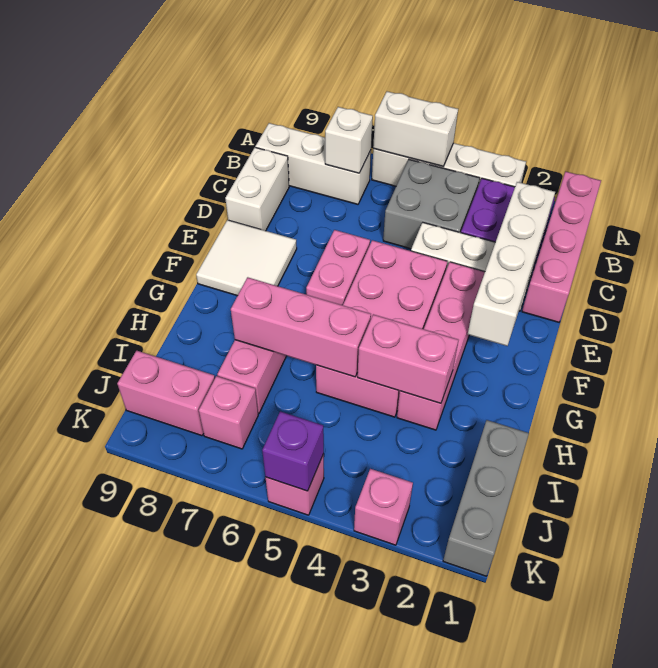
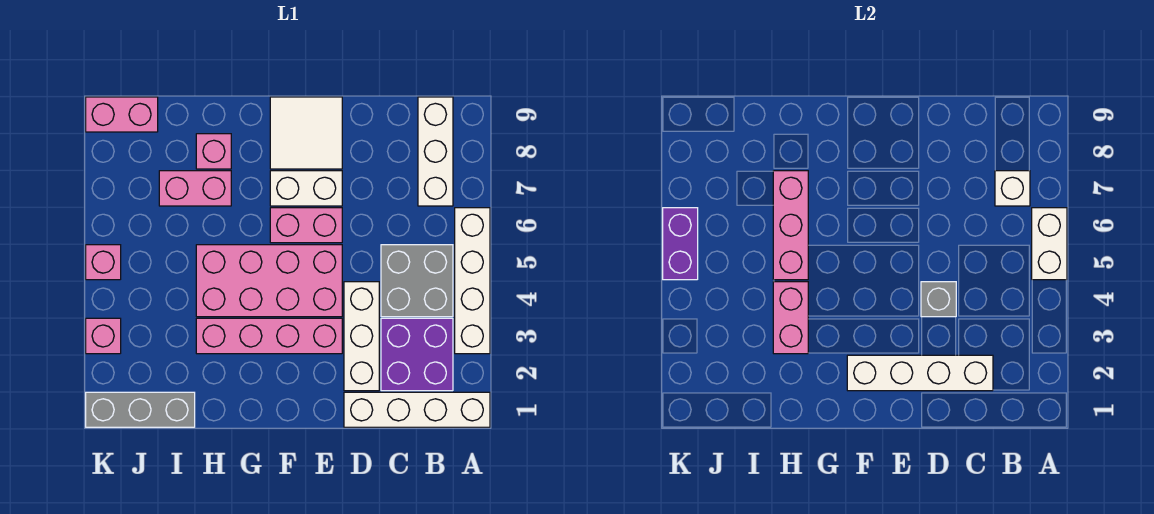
pink 1x4 brick [522,172,601,322] -> white 1x4 brick [344,392,490,427]
white 1x2 brick [225,147,289,231] -> white 1x2 brick moved to [270,171,342,206]
none -> grey 1x1 brick [921,282,956,317]
pink 1x1 brick [199,376,258,449] -> pink 1x1 brick moved to [196,134,231,169]
pink 1x2 brick [117,351,215,436] -> pink 1x2 brick turned to [86,97,158,132]
purple 1x1 brick [262,412,324,491] -> purple 1x2 brick [663,208,698,280]

